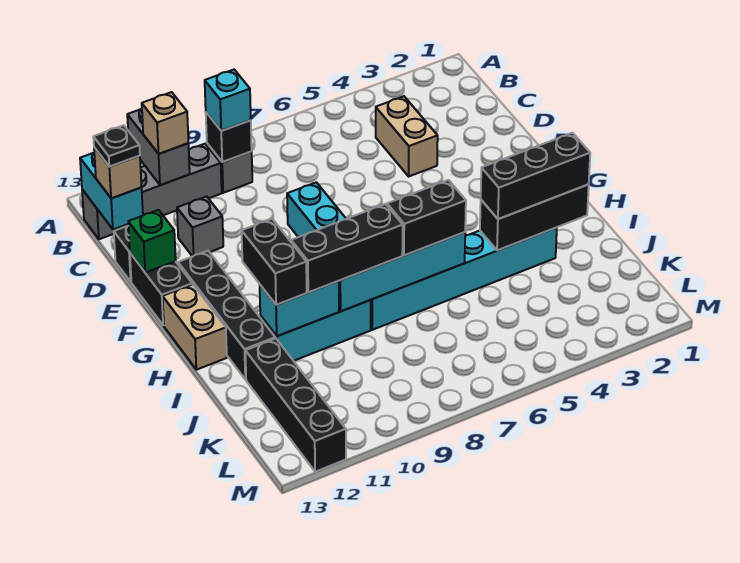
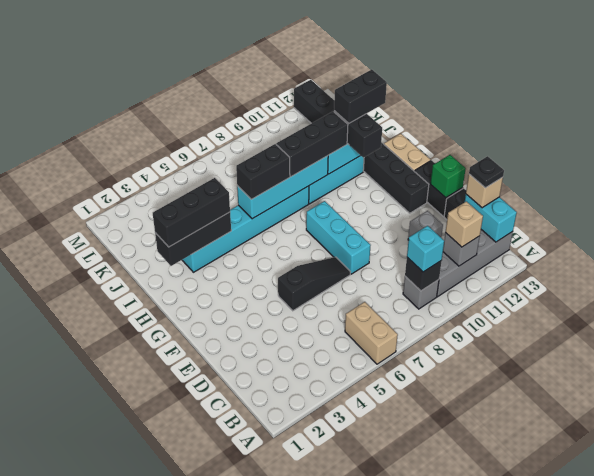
grey 1x2 brick [127,109,190,185] -> grey 1x1 brick [443,233,480,266]
tan 1x2 brick [376,96,438,176] -> tan 1x2 brick moved to [345,302,398,364]
none -> black 1x3 slope [278,257,350,311]
none -> black 1x2 brick [334,69,387,123]

